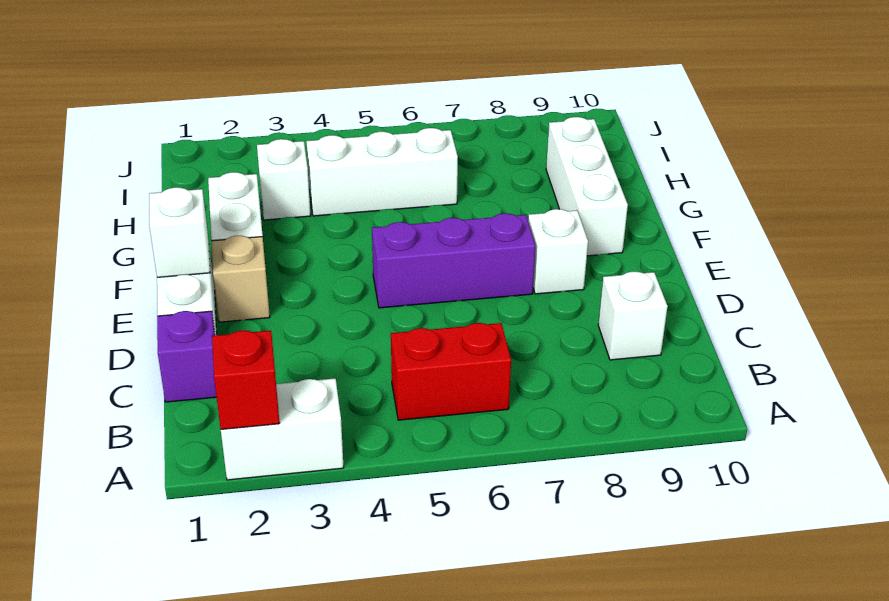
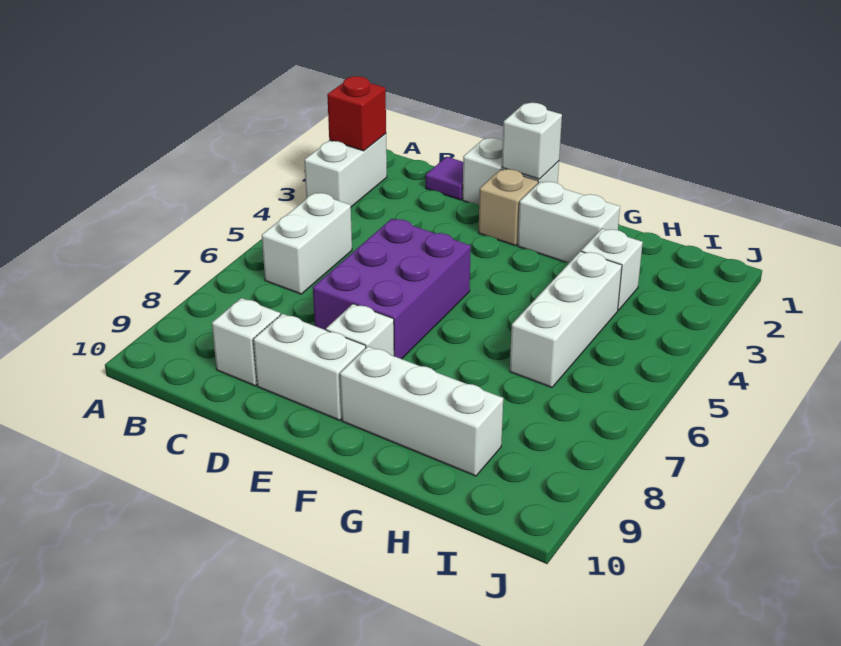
red 1x2 brick [391,323,511,420] -> white 1x2 brick [262,193,352,294]
purple 1x1 brick [157,311,216,402] -> purple 1x1 tile [426,157,463,200]
none -> white 1x2 brick [253,314,366,420]
purple 1x3 brick [372,213,535,308] -> purple 2x3 brick [313,219,471,359]

